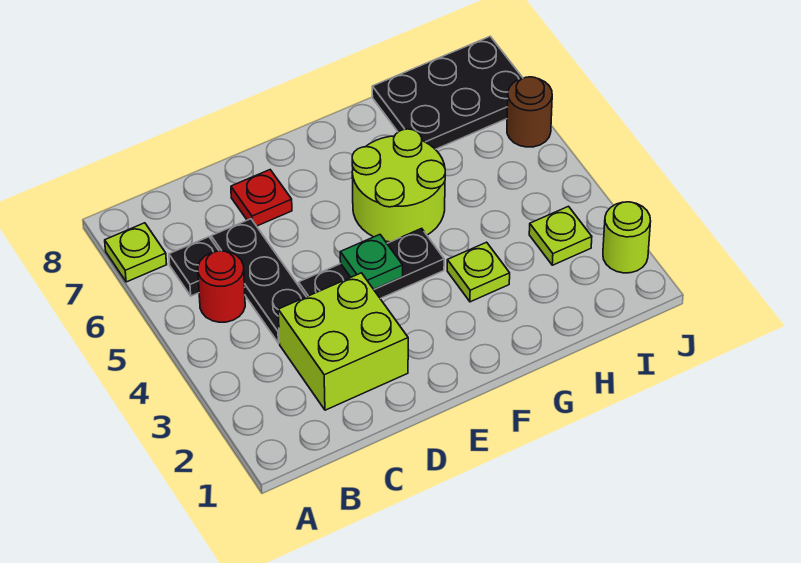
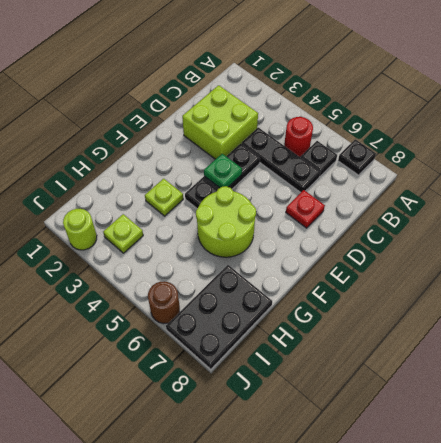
lime 1x1 plate [105,223,167,282] -> black 1x1 plate [338,139,376,175]

